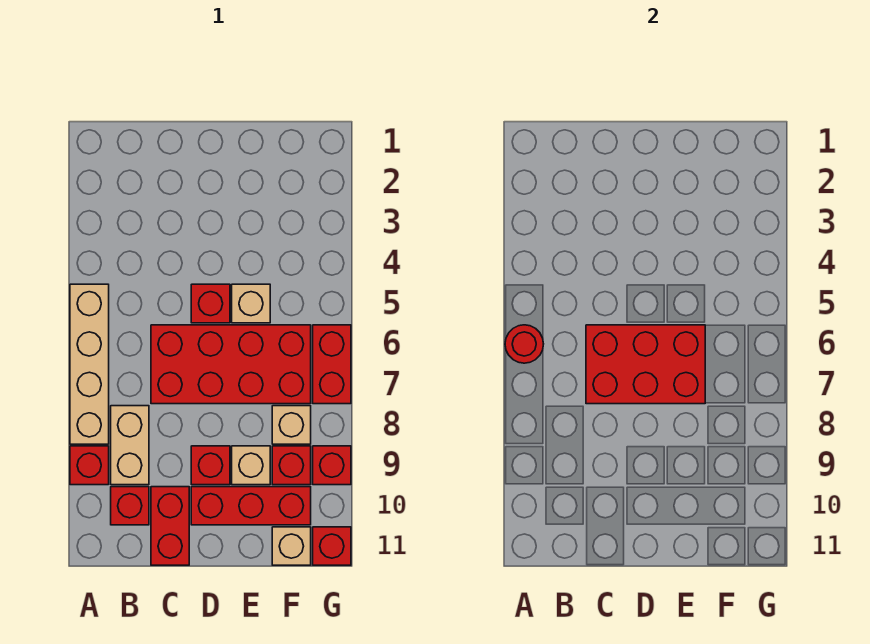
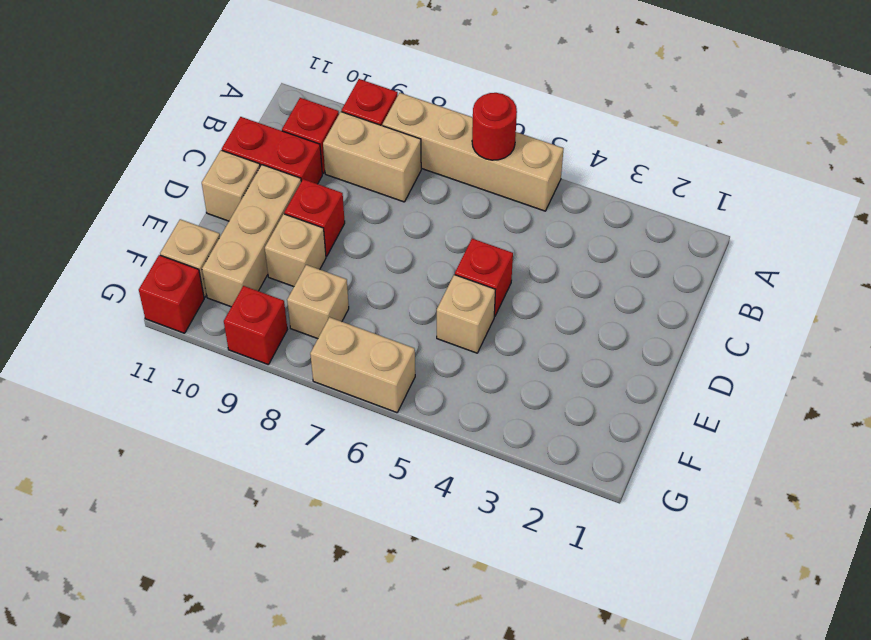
red 2x4 brick [151,325,311,404] -> none
red 2x3 brick [586,325,705,404] -> none
red 1x3 brick [191,487,311,525] -> tan 1x3 brick [202,165,301,307]
none -> tan 1x1 brick [202,150,260,221]
red 1x1 brick [272,446,311,485] -> none
red 1x2 brick [313,325,351,404] -> tan 1x2 brick [310,317,415,413]

